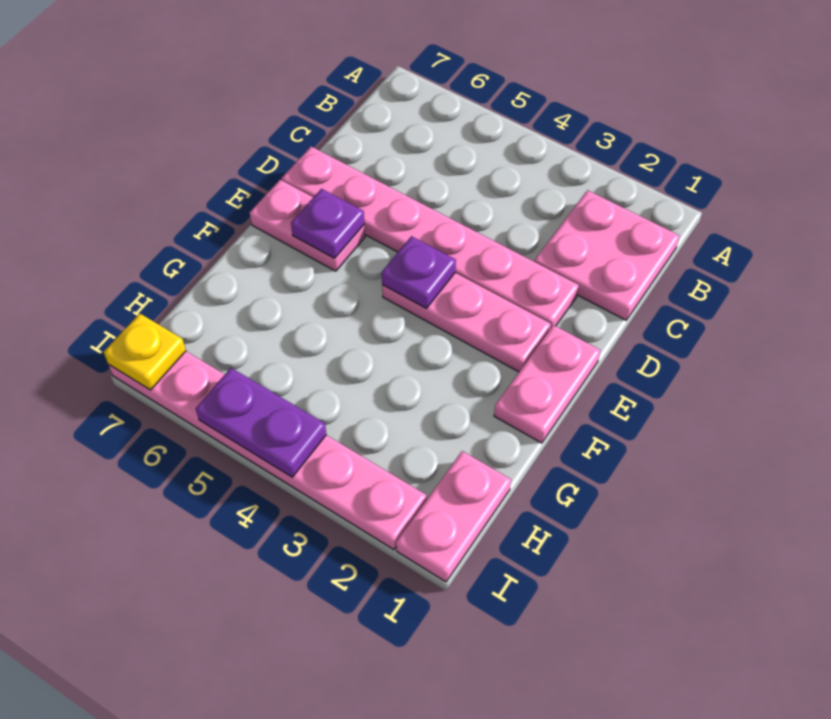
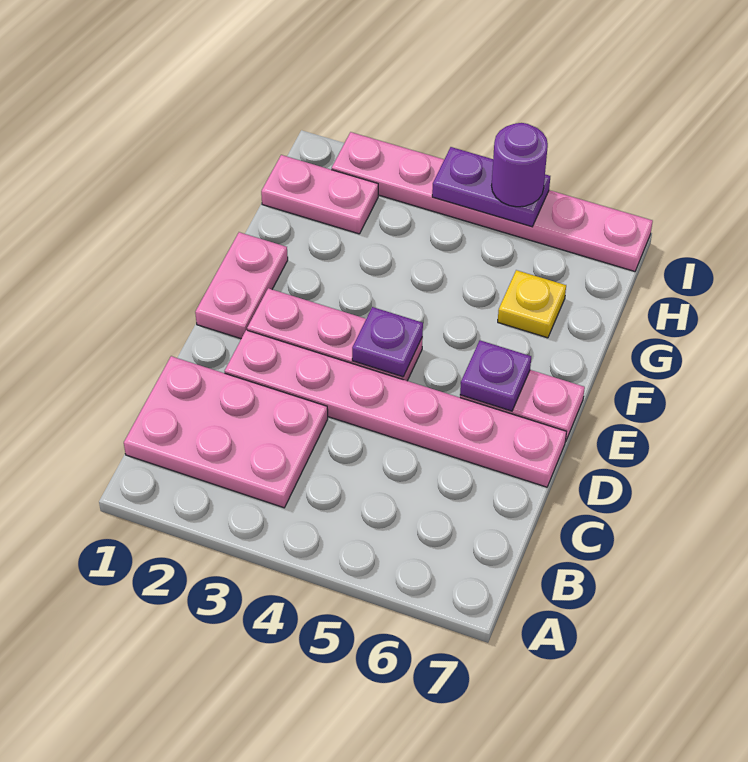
pink 2x2 plate [534,190,680,320] -> pink 2x3 plate [124,356,328,508]
pink 1x2 plate [396,451,511,582] -> pink 1x2 plate turned to [261,155,378,234]
none -> purple 1x1 round brick [492,123,548,207]
yellow 1x1 plate [104,314,186,390] -> yellow 1x1 plate moved to [498,270,566,338]

